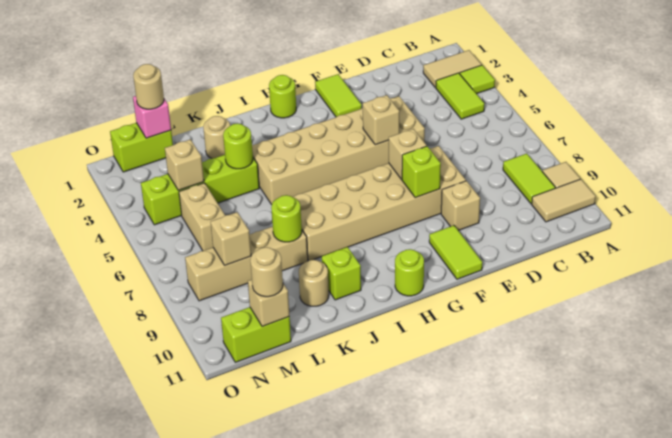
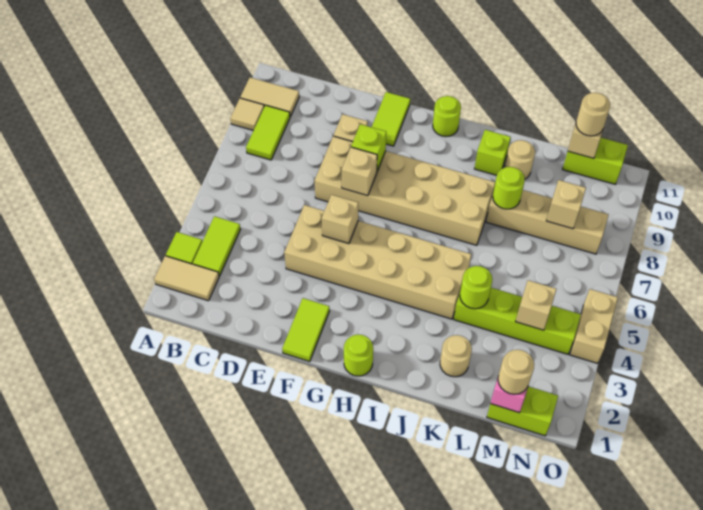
tan 1x2 brick [179,183,225,251] -> tan 1x2 brick moved to [570,289,618,363]

